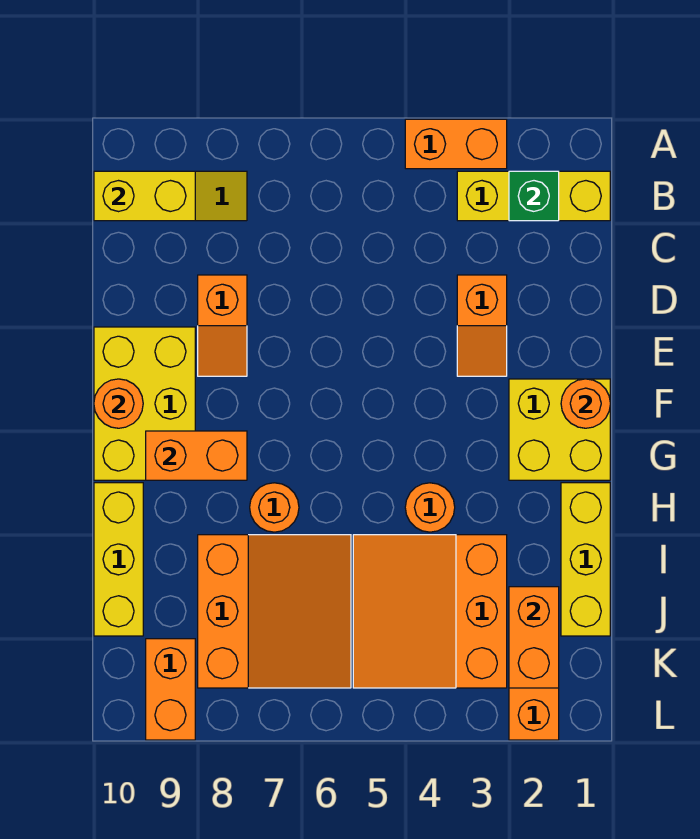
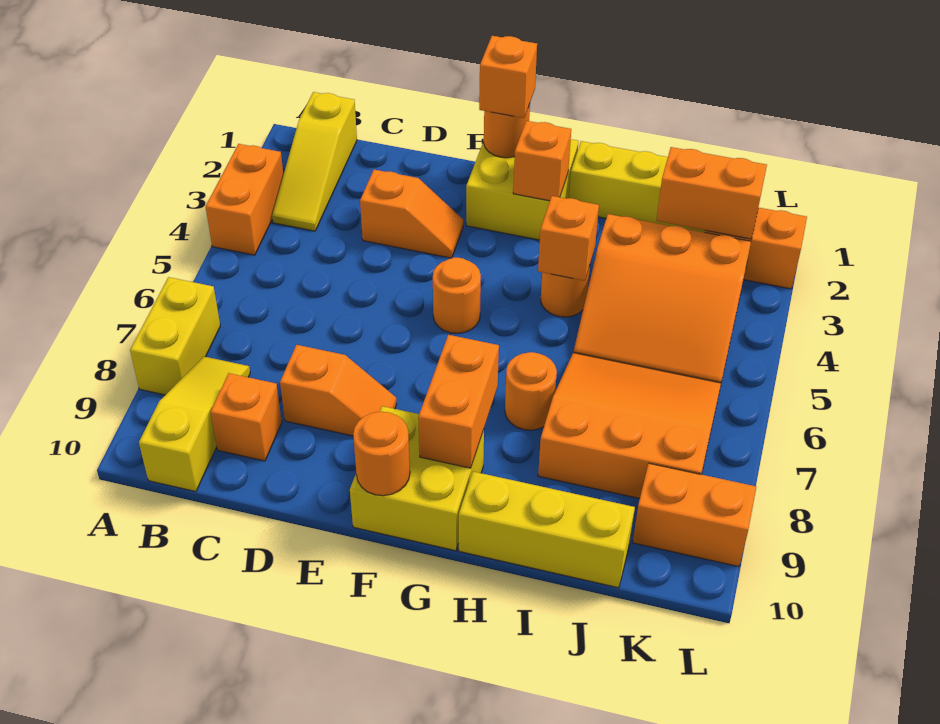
yellow 1x3 brick [457,171,610,221] -> yellow 1x3 slope [272,92,357,231]
green 1x1 brick [509,171,559,221] -> none
yellow 1x2 brick [94,171,195,221] -> yellow 1x2 brick moved to [130,277,220,395]
none -> orange 1x1 brick [211,373,282,461]
yellow 2x3 brick [94,327,195,480] -> yellow 2x2 brick [350,406,484,551]
none -> orange 1x1 brick [479,36,537,118]
none -> orange 1x1 round brick [433,257,481,333]
none -> orange 1x1 brick [513,121,571,201]
none -> orange 1x1 brick [538,196,599,281]

